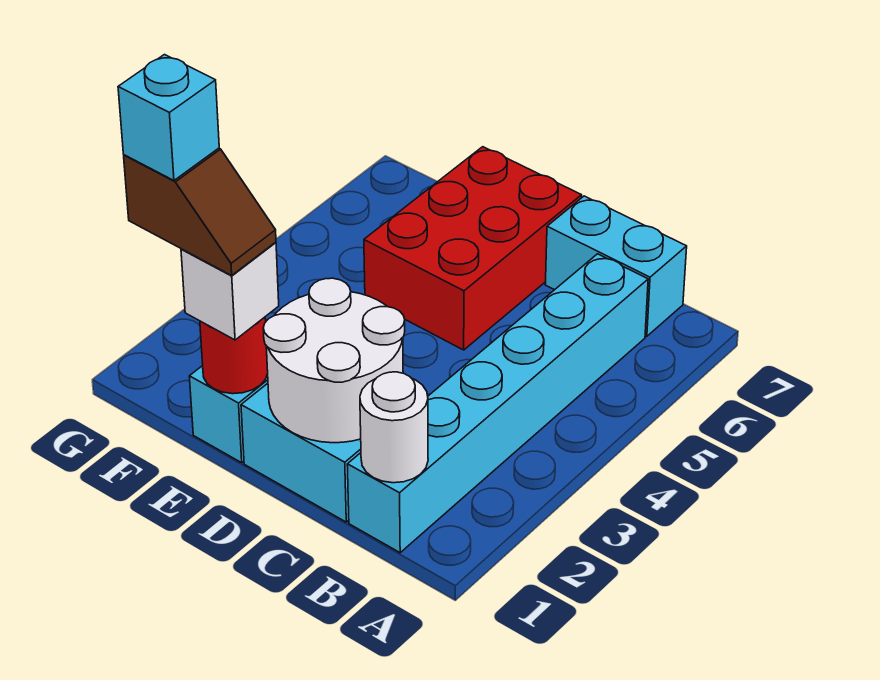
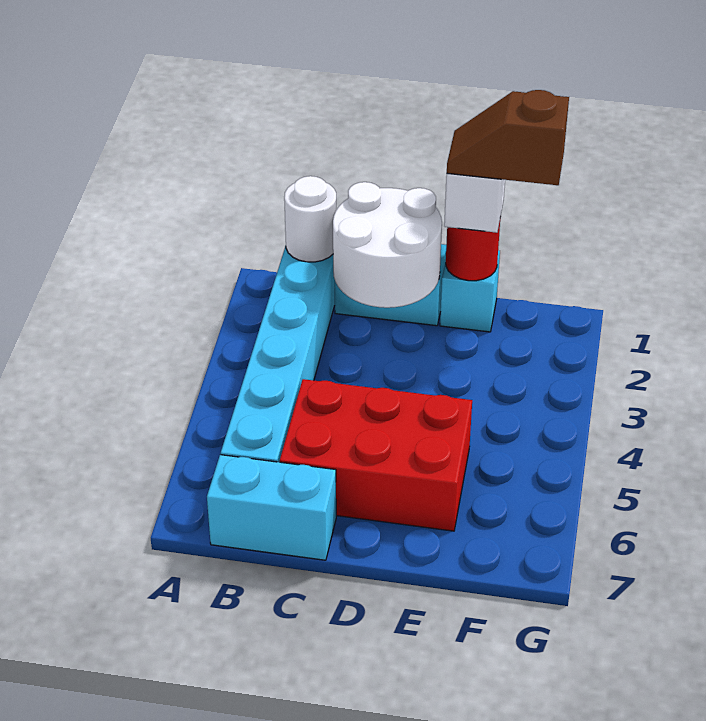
red 2x3 brick [364,147,582,350] -> red 2x3 brick turned to [280,379,472,531]
cyan 1x1 brick [118,55,219,180] -> none

